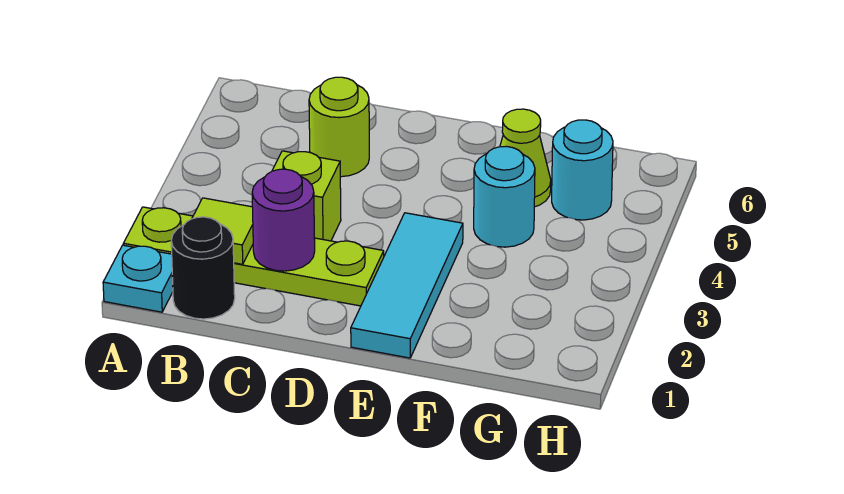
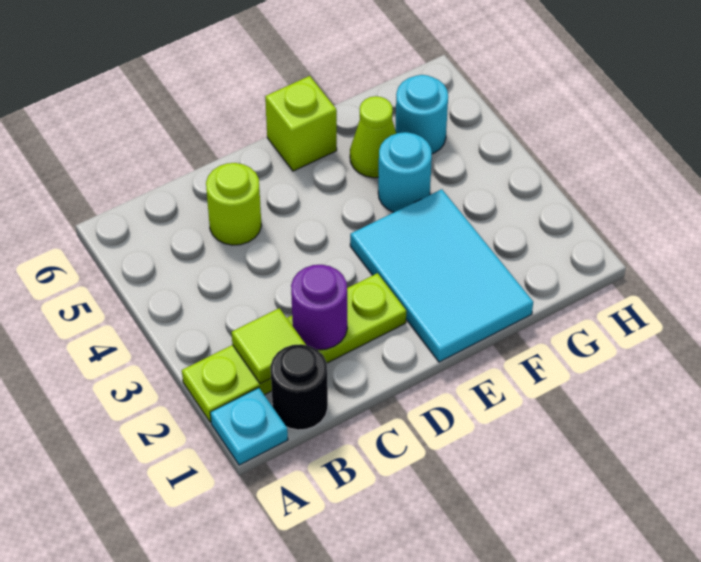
lime 1x1 brick [272,151,341,241] -> lime 1x1 brick moved to [265,76,337,171]
cyan 1x3 tile [351,213,463,358] -> cyan 2x3 tile [350,189,533,362]

